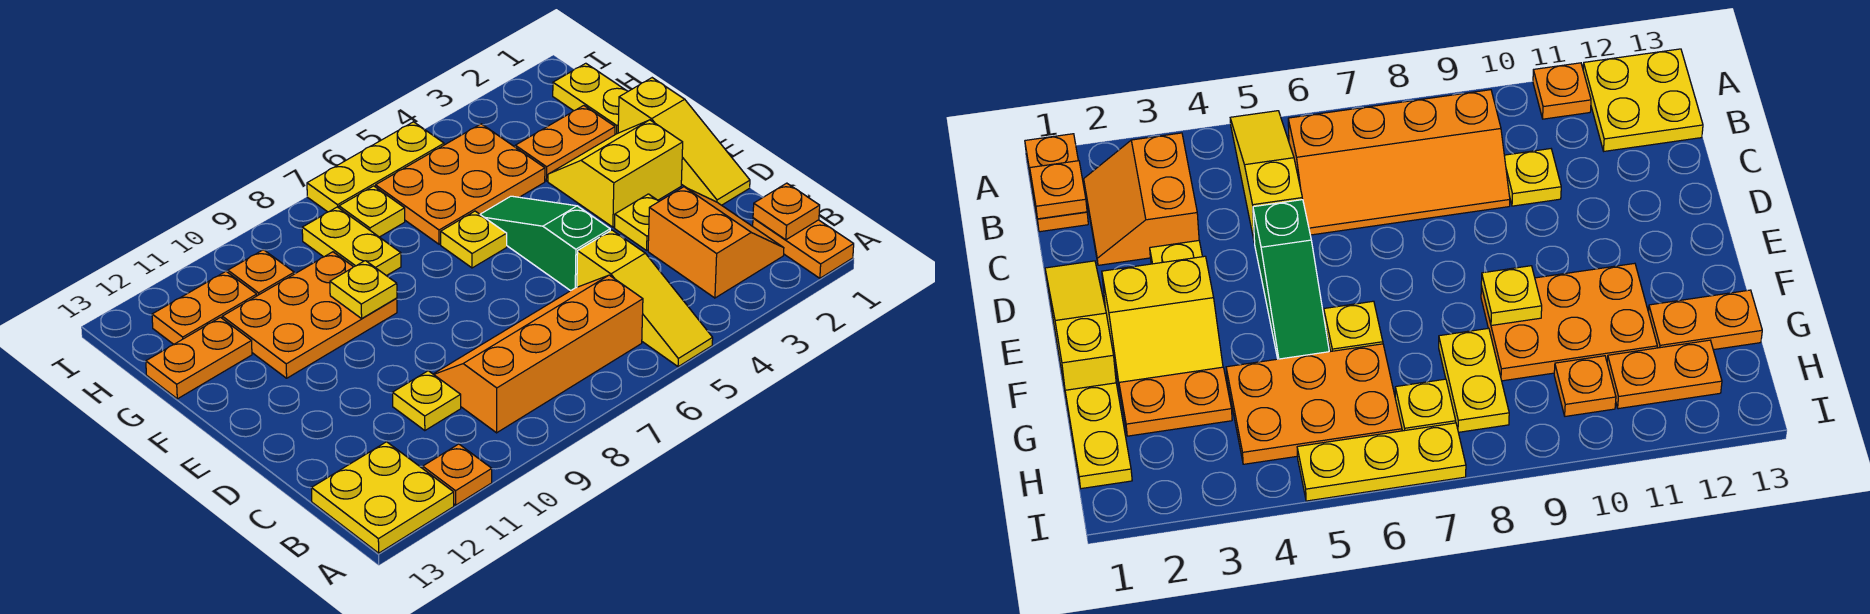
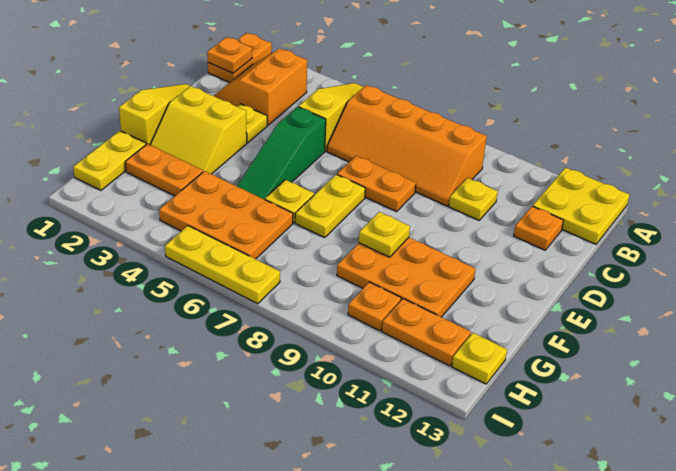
orange 1x1 plate [423,444,492,505] -> orange 1x1 plate moved to [514,206,564,250]
yellow 1x2 plate [302,207,401,276] -> yellow 1x2 plate moved to [295,174,365,238]
orange 1x2 plate [146,317,252,399] -> orange 1x2 plate moved to [337,156,416,212]
yellow 1x1 plate [339,186,405,237] -> yellow 1x1 plate moved to [452,333,507,384]

